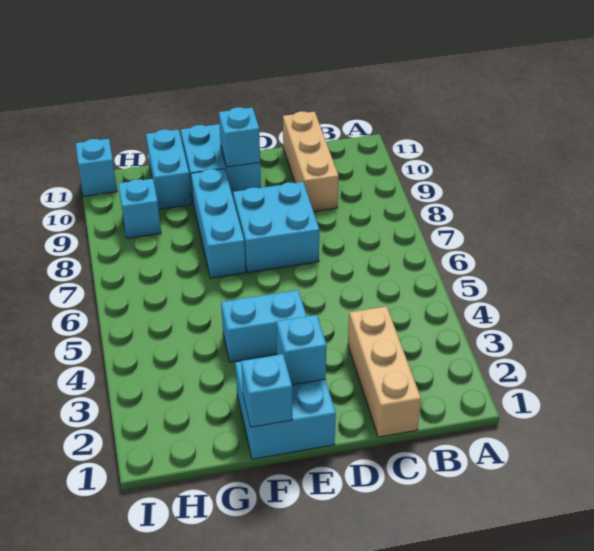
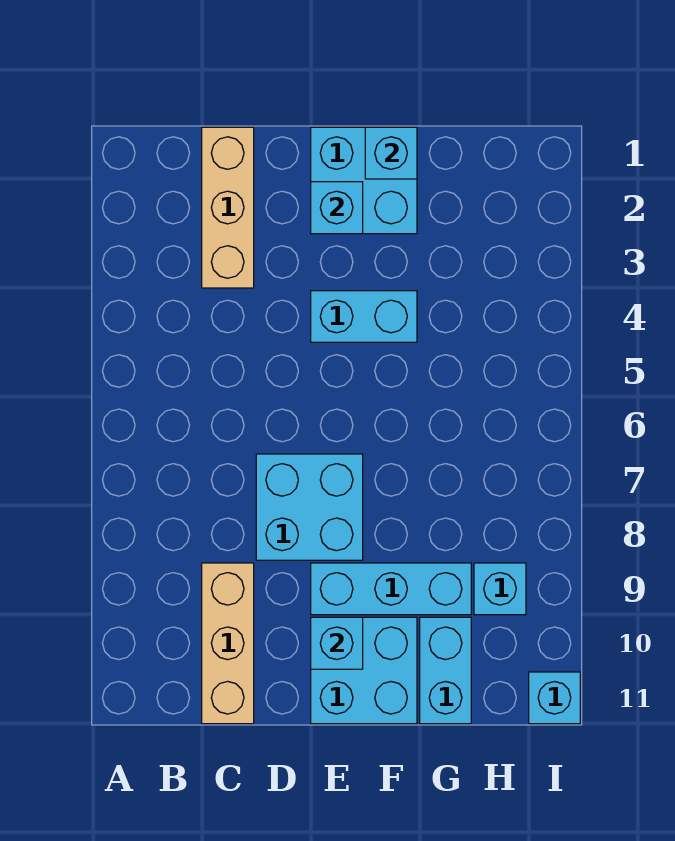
cyan 1x3 brick [191,169,246,278] -> cyan 1x3 brick turned to [311,563,471,615]

